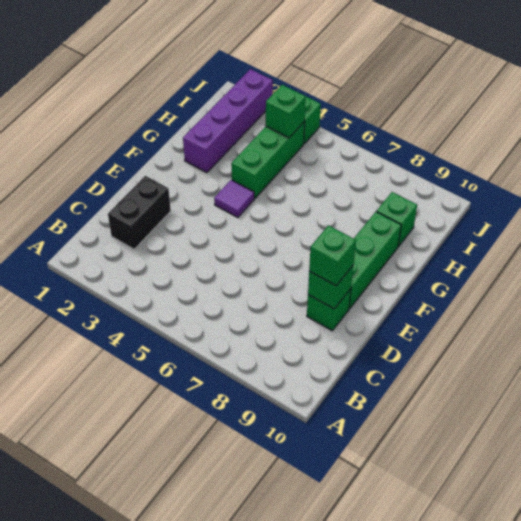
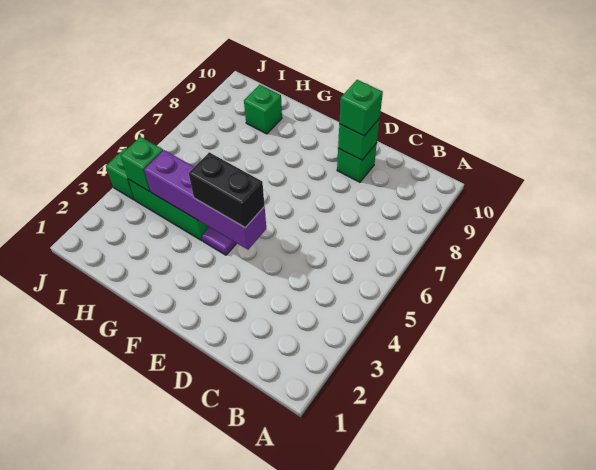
black 1x2 brick [108,176,171,249] -> black 1x2 brick moved to [189,152,265,228]
green 1x3 brick [349,212,401,309] -> none
purple 1x4 brick [183,69,273,173] -> purple 1x4 brick moved to [144,150,266,250]

